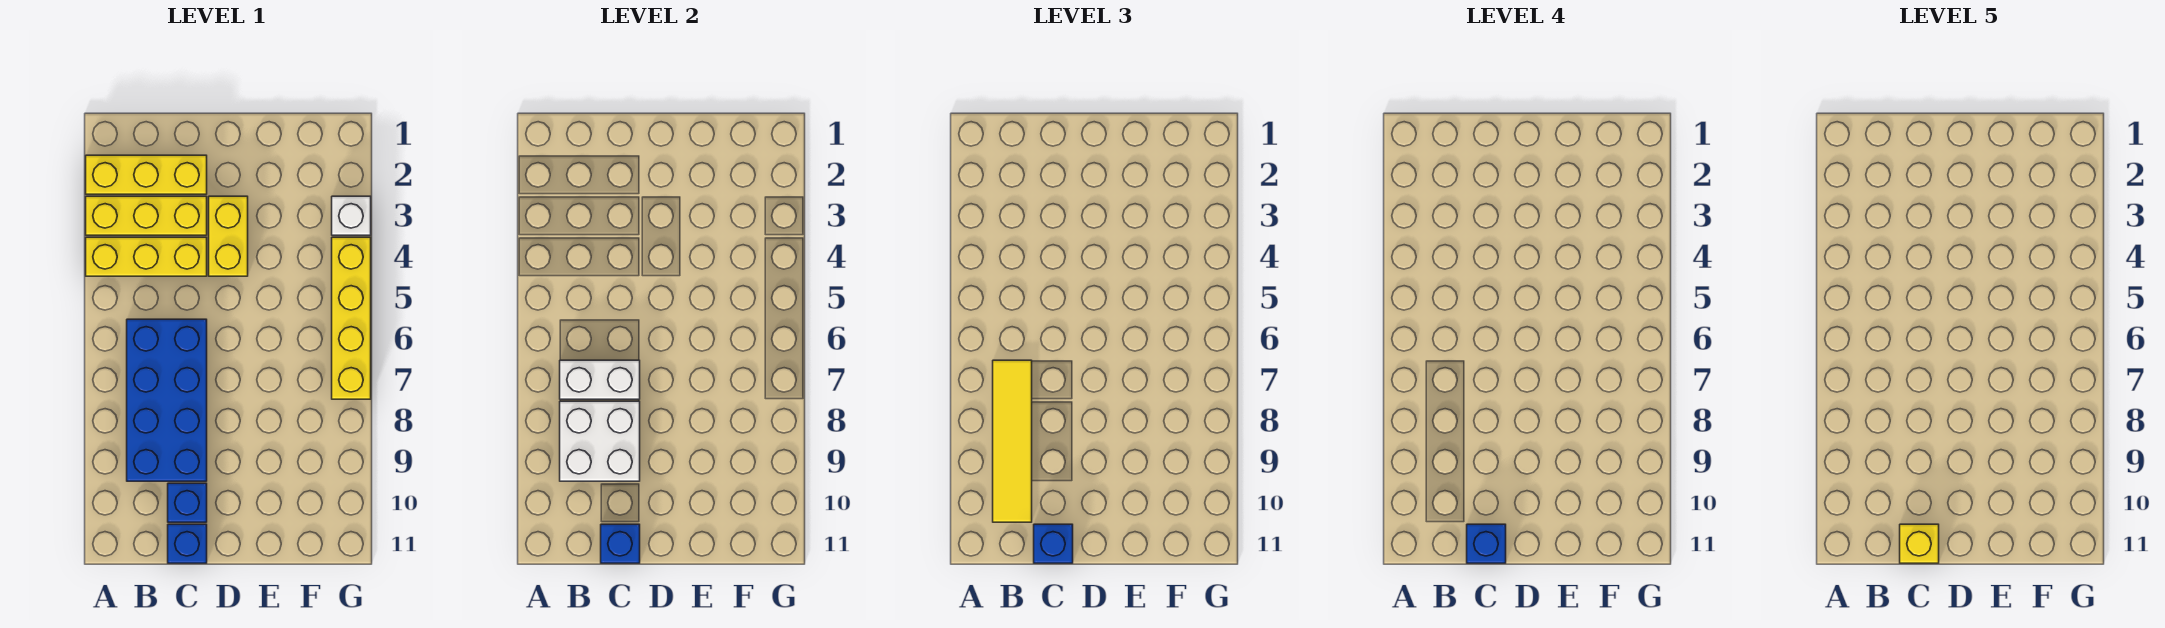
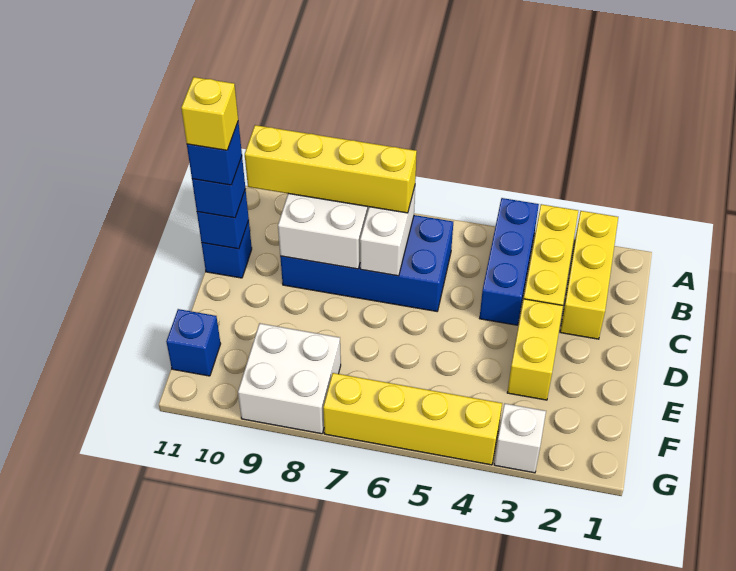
yellow 1x3 brick [86,237,207,276] -> blue 1x3 brick [480,198,539,325]
yellow 1x4 tile [993,360,1032,522] -> yellow 1x4 brick [245,125,417,213]
blue 1x1 brick [168,483,207,522] -> blue 1x1 brick moved to [166,309,221,376]
yellow 1x2 brick [209,196,248,276] -> yellow 1x2 brick turned to [507,299,563,400]
none -> white 2x2 brick [238,324,341,434]

